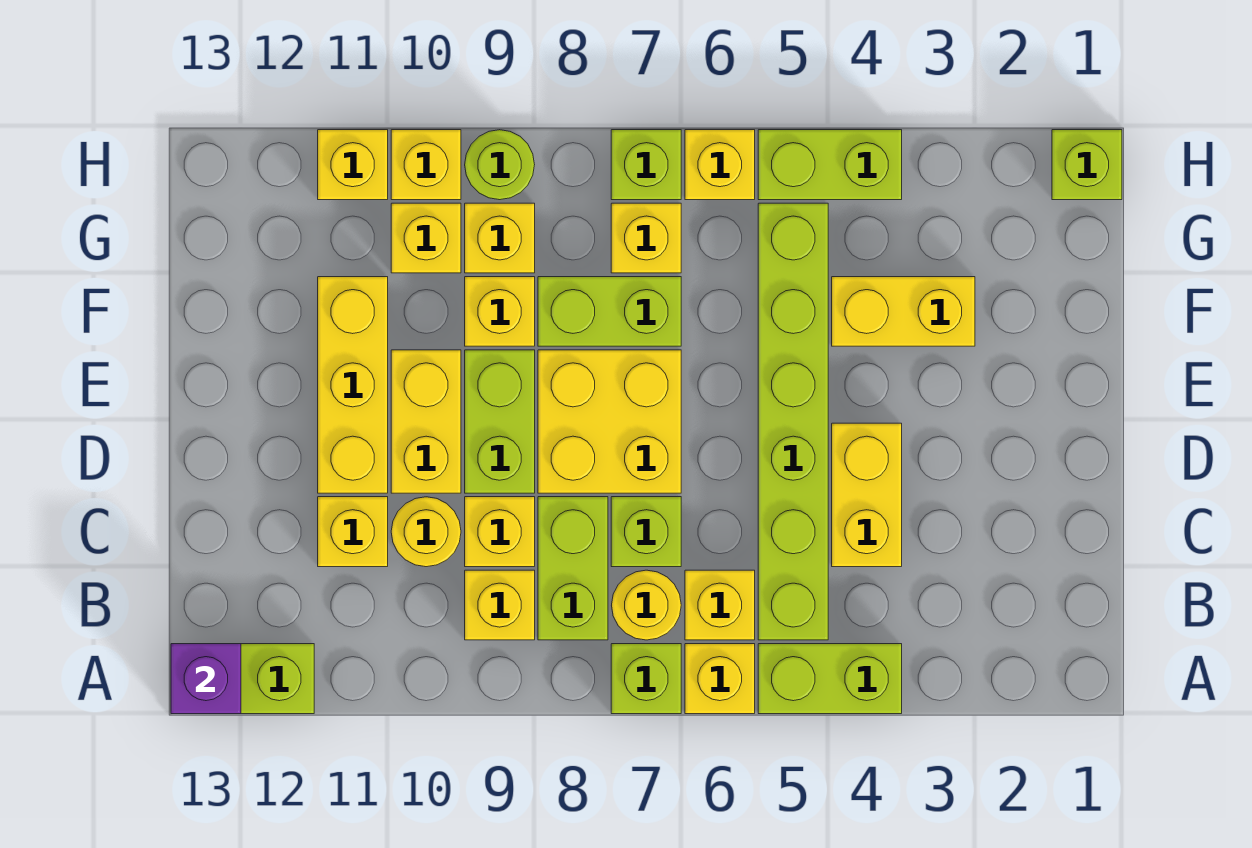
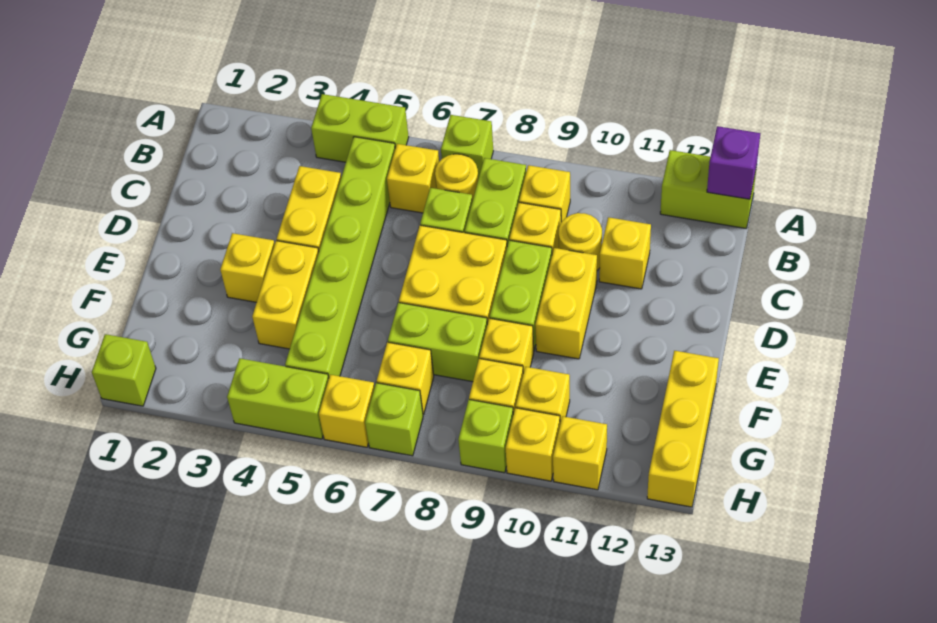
yellow 1x1 brick [685,644,755,714] -> yellow 1x1 brick moved to [220,233,275,302]
yellow 1x3 brick [318,277,388,493] -> yellow 1x3 brick moved to [647,351,719,507]
yellow 1x2 brick [832,277,975,346] -> yellow 1x2 brick turned to [252,241,319,349]
lime 1x1 round brick [465,130,535,200] -> lime 1x1 brick [458,400,513,473]

